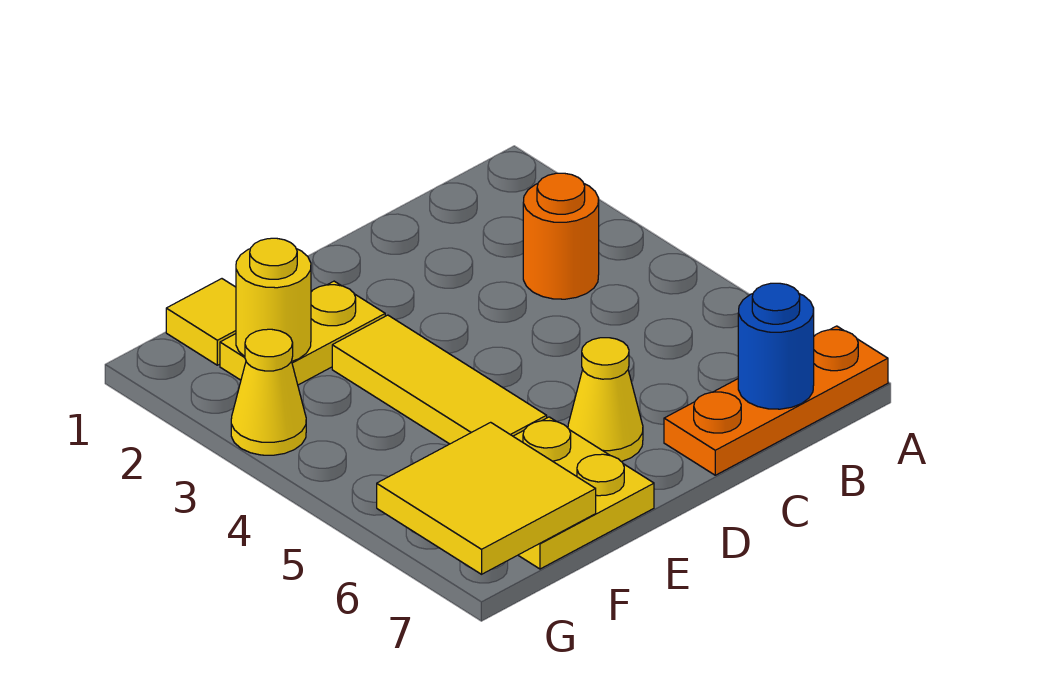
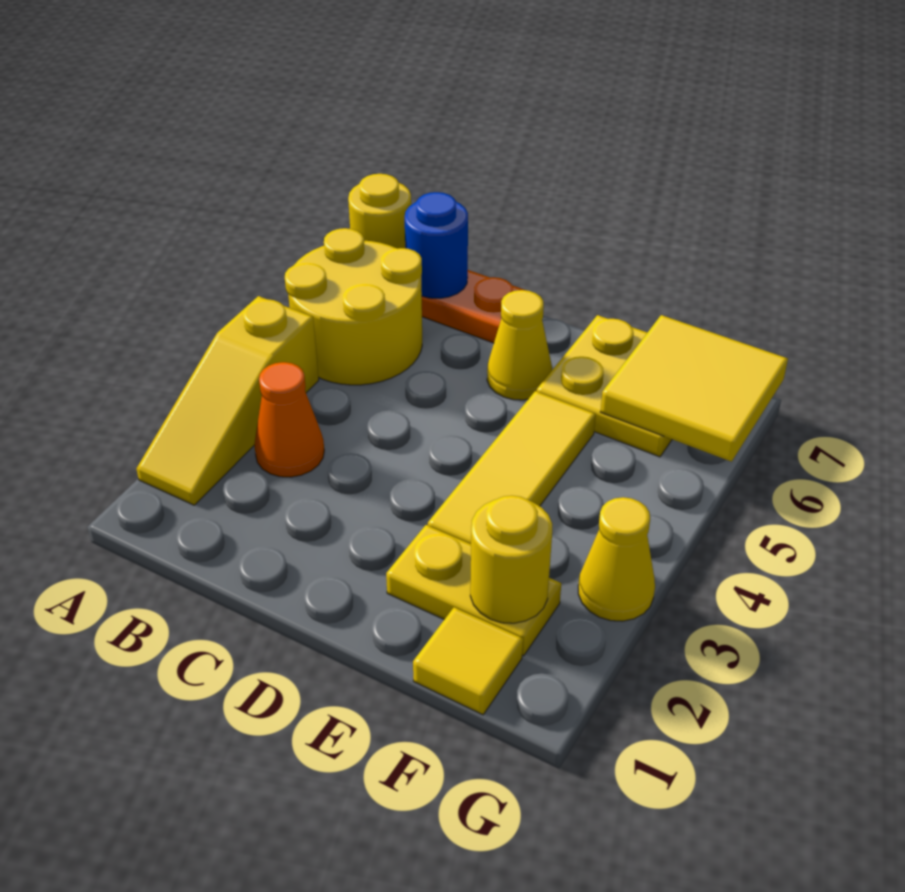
none -> yellow 1x3 slope [136,296,319,505]
none -> yellow 2x2 round brick [285,228,422,385]
none -> yellow 1x1 round brick [348,174,411,249]
orange 1x1 round brick [523,173,599,299] -> orange 1x1 cone [254,362,324,477]

